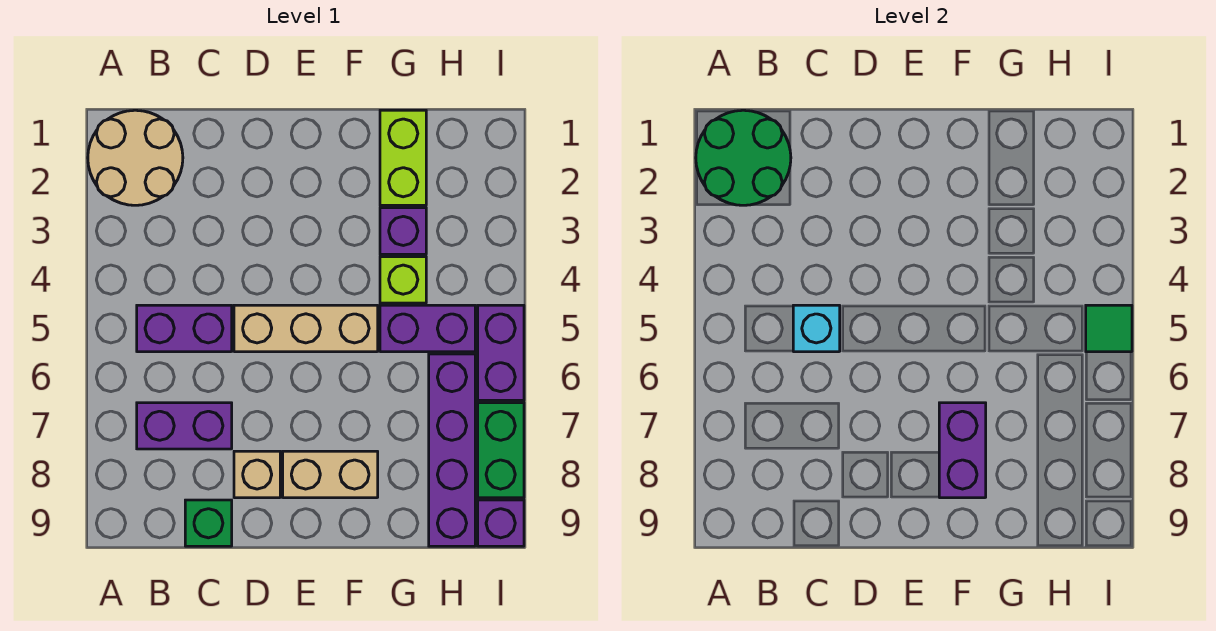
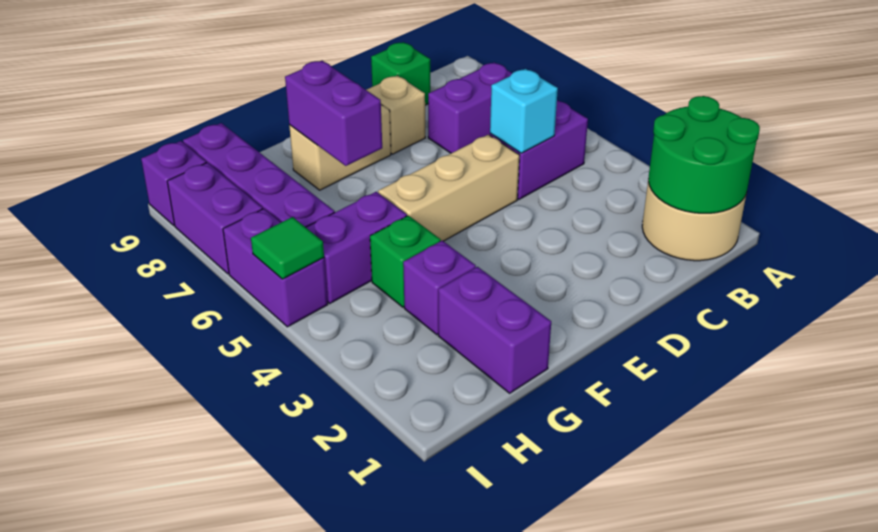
lime 1x2 brick [380,110,426,205] -> purple 1x2 brick [438,267,551,393]
lime 1x1 brick [380,257,426,303] -> green 1x1 brick [370,215,441,307]
green 1x2 brick [478,403,524,498] -> purple 1x2 brick [167,163,263,274]

